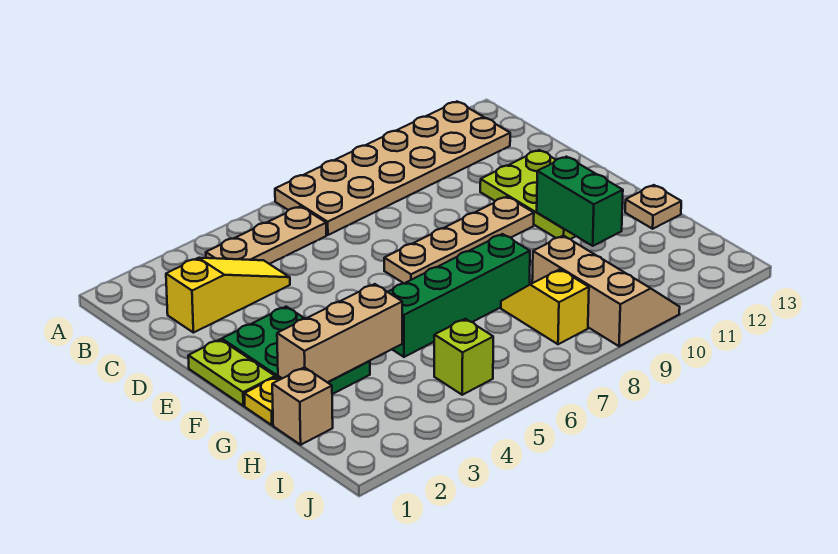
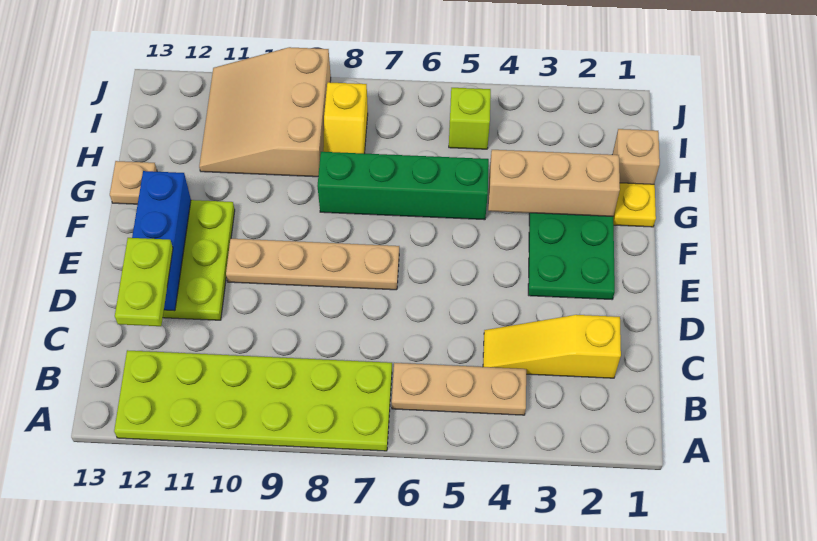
tan 2x6 plate [275,102,510,235] -> lime 2x6 plate [114,350,392,451]
none -> blue 1x3 brick [132,171,191,311]
lime 1x2 plate [188,339,275,406] -> lime 1x2 plate moved to [115,238,173,326]
green 1x2 brick [537,157,623,246] -> none
tan 2x3 slope [532,236,680,346] -> tan 3x3 slope [199,47,331,177]

